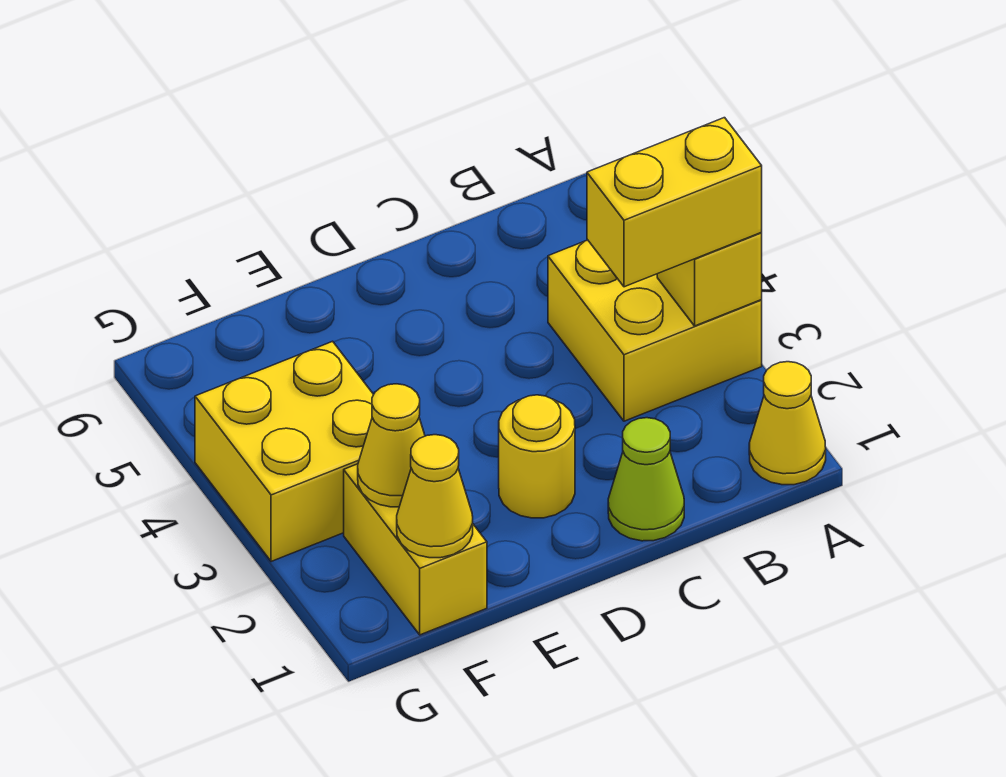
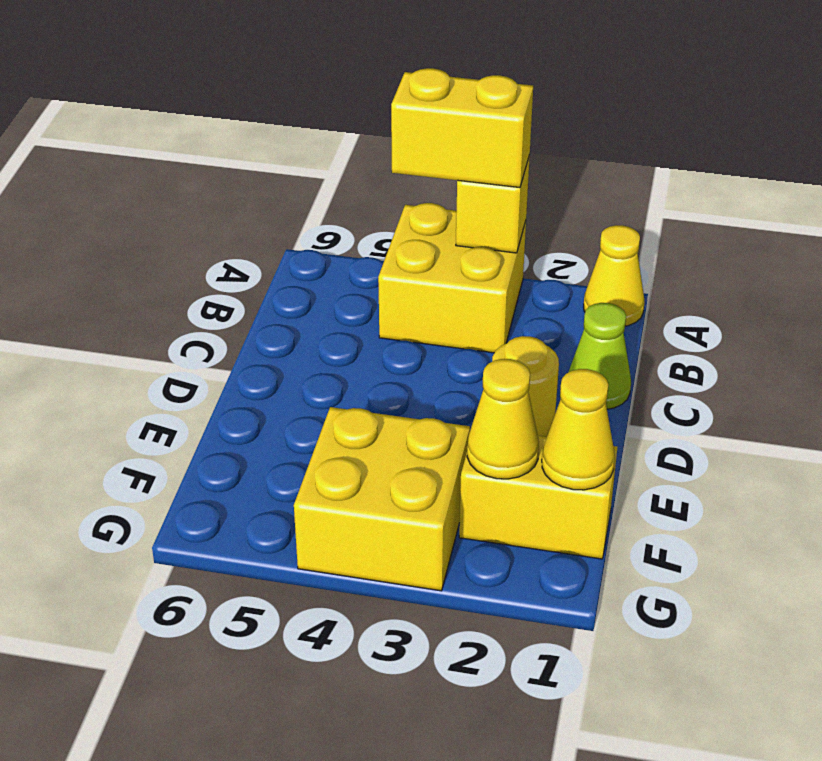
yellow 1x2 brick [587,118,762,287] -> yellow 1x2 brick turned to [391,68,533,188]

